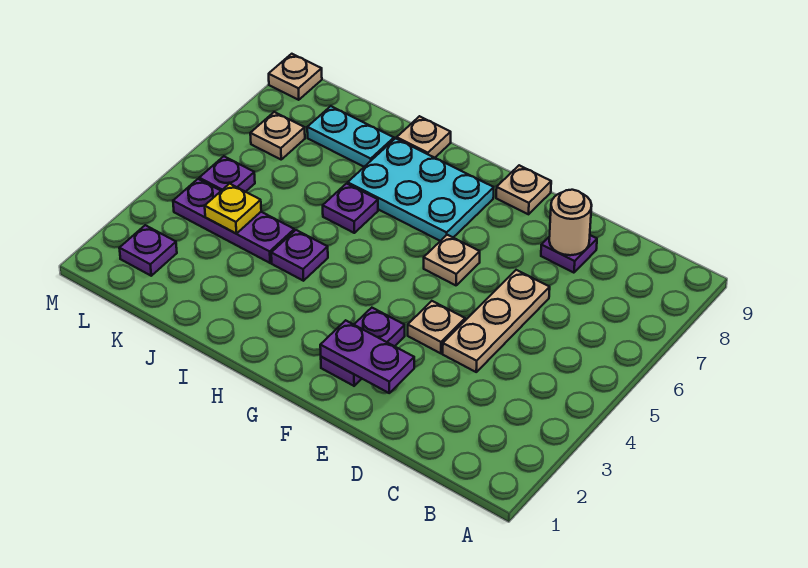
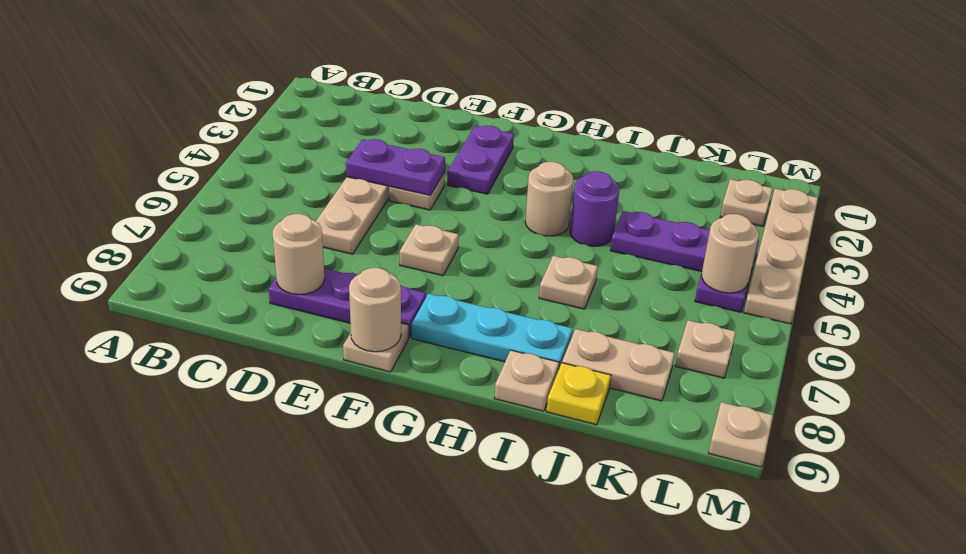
purple 1x1 plate [541,235,597,273] -> purple 1x3 plate [269,268,426,338]
purple 1x2 plate [320,320,414,393] -> purple 1x2 plate moved to [346,139,445,195]
none -> tan 1x1 round brick [349,268,401,352]
cyan 2x3 plate [348,138,494,241] -> cyan 1x3 plate [412,294,573,370]
none -> tan 1x1 round brick [525,162,573,236]
purple 1x1 plate [271,230,328,281] -> purple 1x1 round brick [570,171,620,246]
purple 1x1 plate [323,184,378,233] -> tan 1x1 plate [539,256,598,309]
cyan 1x2 plate [307,106,394,167] -> tan 1x2 plate [562,329,675,401]
yellow 1x1 plate [205,184,261,234] -> yellow 1x1 plate moved to [547,363,611,425]
purple 1x1 plate [119,225,177,276] -> tan 1x1 plate [720,179,772,226]
none -> tan 1x1 round brick [702,214,759,293]
none -> tan 1x4 plate [744,189,818,324]

